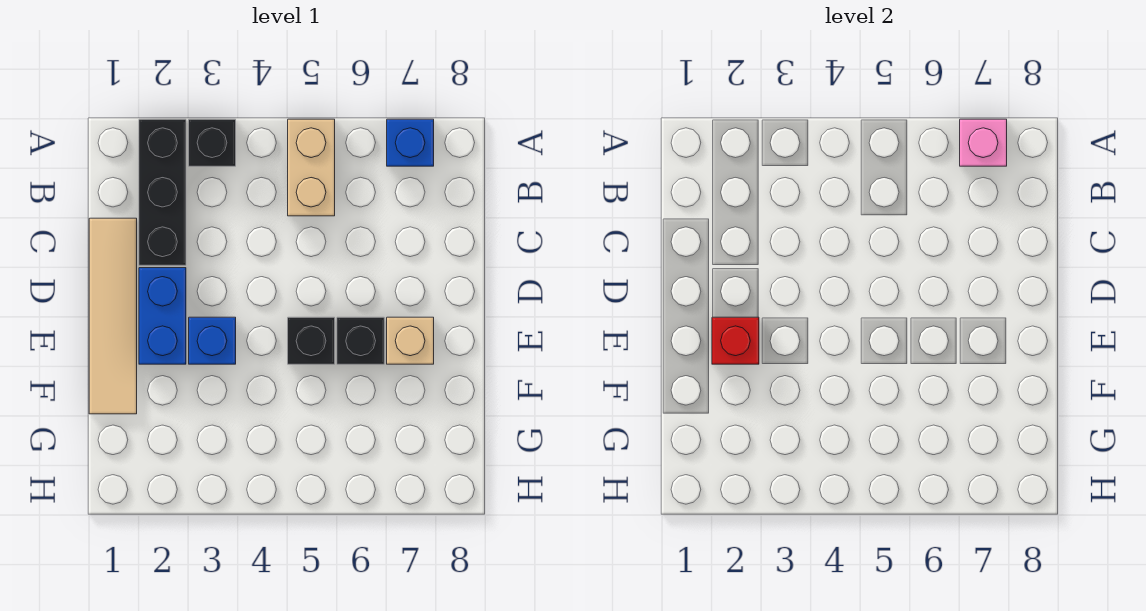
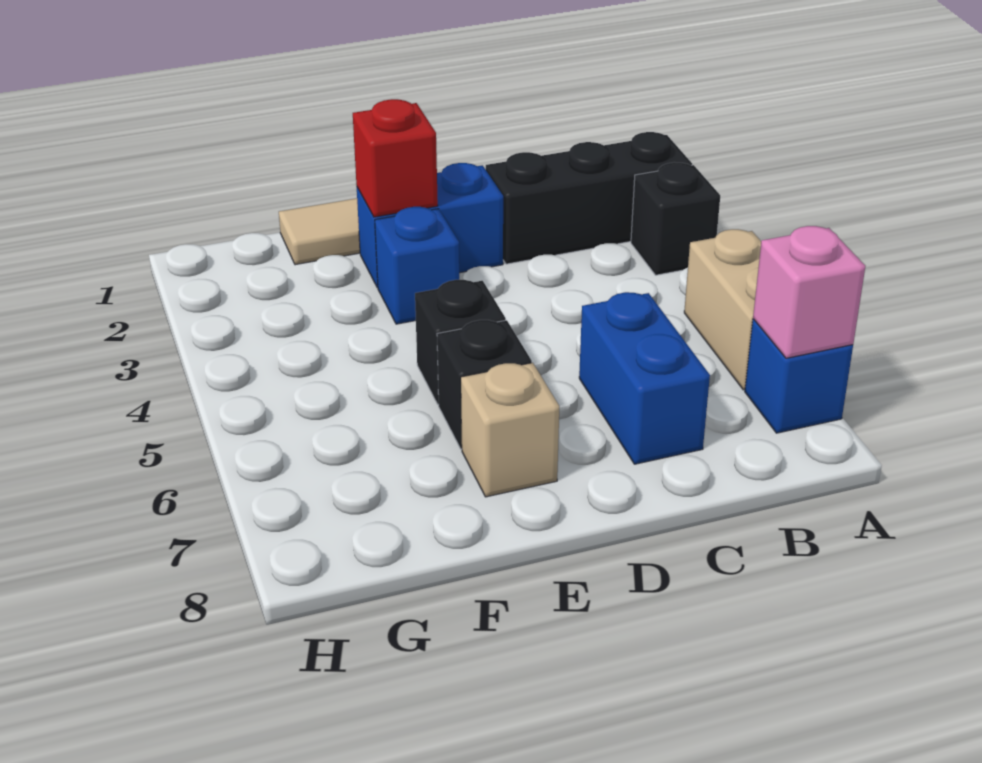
tan 1x2 brick [288,119,335,216] -> tan 1x2 brick turned to [684,229,761,390]
none -> blue 1x2 brick [579,292,710,464]

